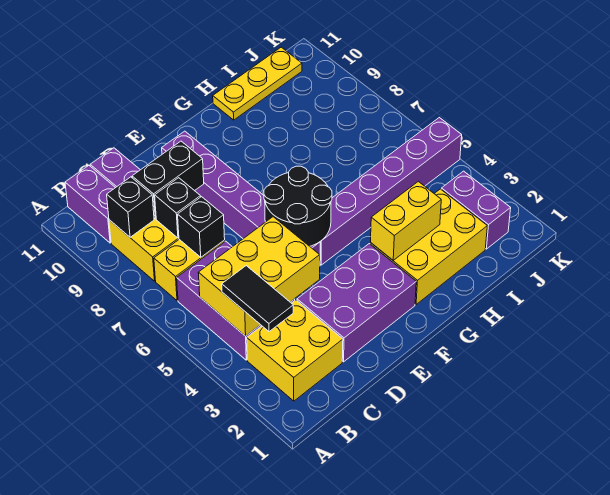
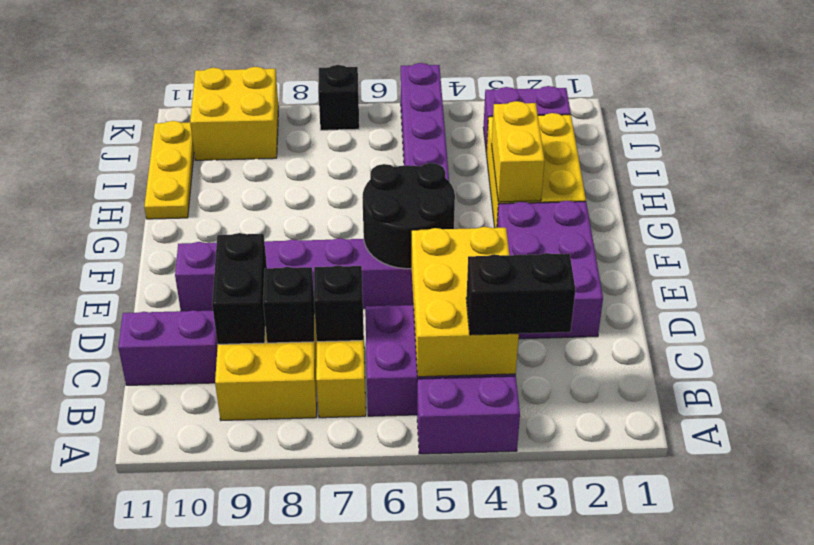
yellow 2x2 brick [247,300,343,401] -> yellow 2x2 brick moved to [190,67,279,160]
black 1x2 tile [222,266,293,332] -> black 1x2 brick [466,253,575,335]
black 1x1 brick [107,177,154,237] -> black 1x1 brick moved to [318,65,359,130]
purple 1x2 brick [65,166,115,243] -> purple 1x2 brick moved to [417,376,520,454]

